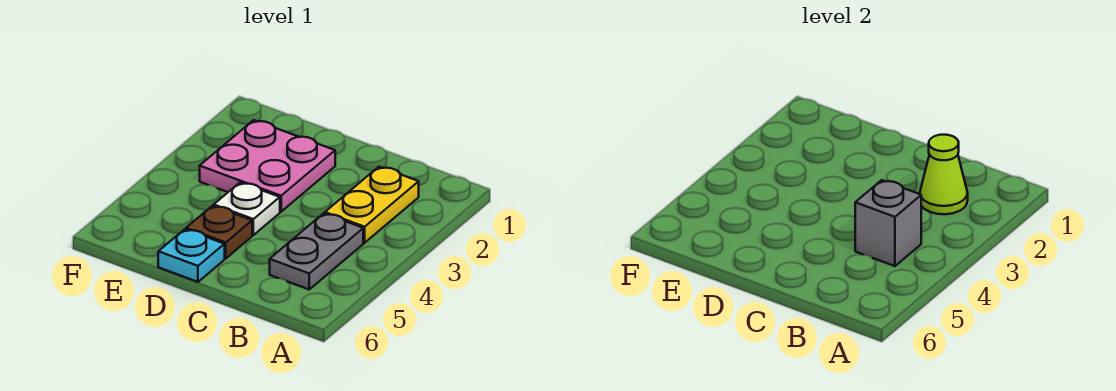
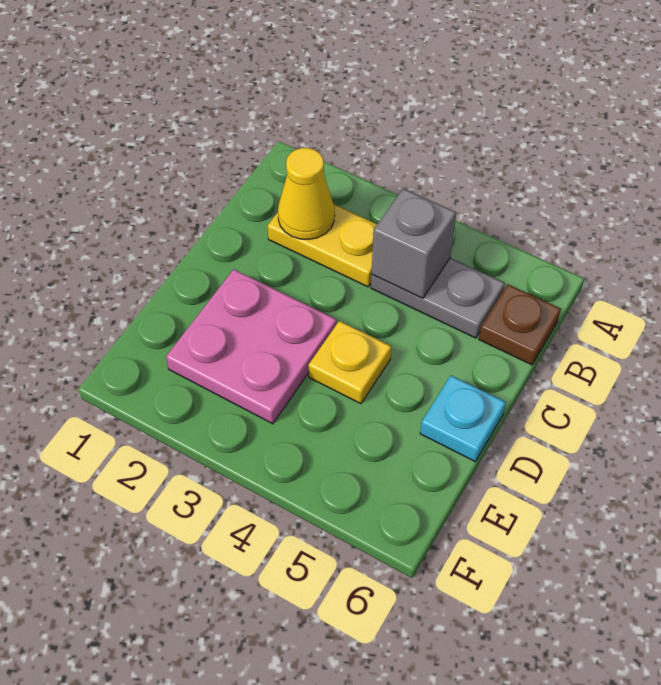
lime 1x1 cone [920,135,968,214] -> yellow 1x1 cone [278,148,335,240]
white 1x1 plate [214,182,280,235] -> yellow 1x1 plate [308,321,391,404]
brown 1x1 plate [186,206,252,259] -> brown 1x1 plate moved to [479,285,561,365]

